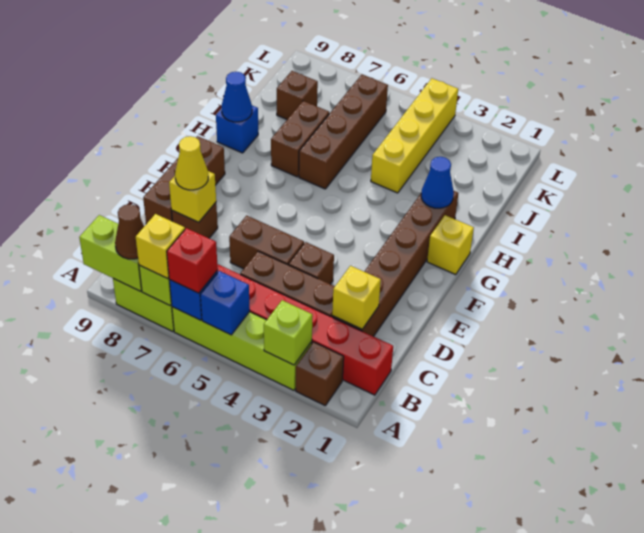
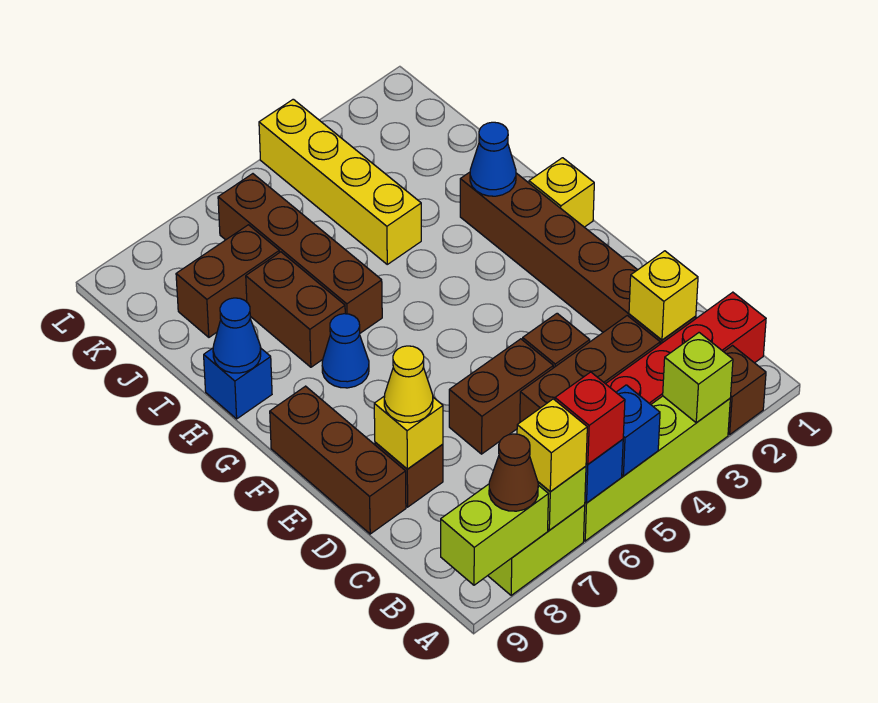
none -> blue 1x1 cone [322,314,369,388]
brown 1x1 brick [277,71,318,119] -> brown 1x2 brick [176,225,279,337]

